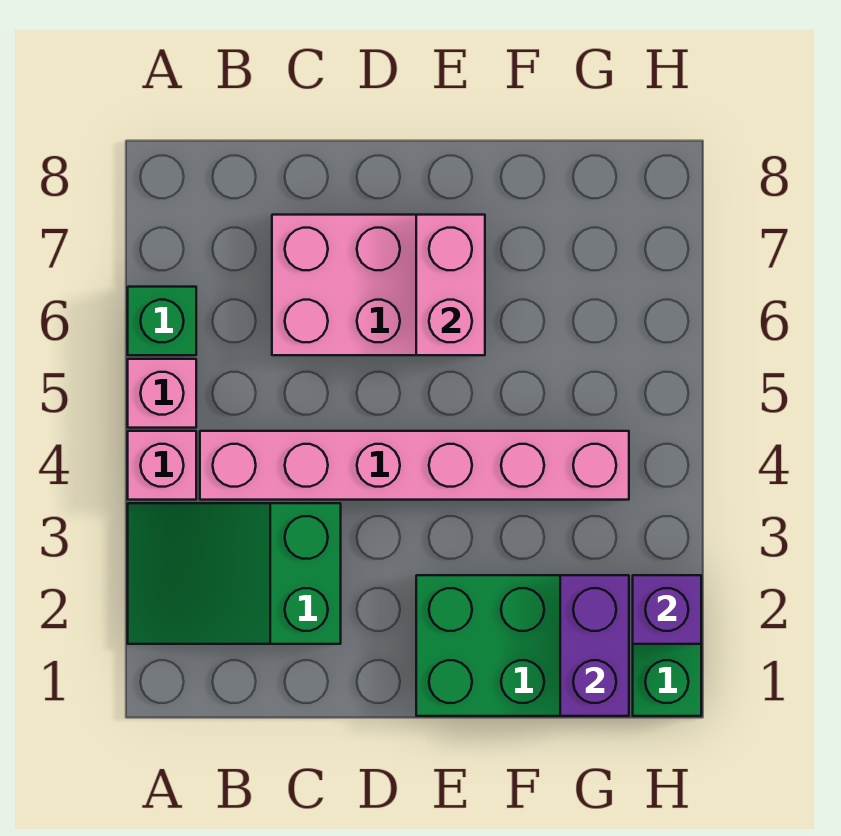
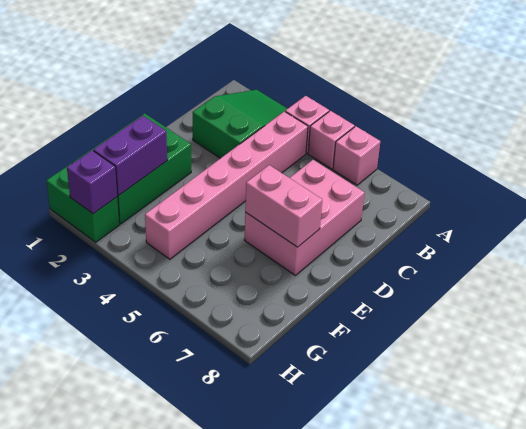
green 1x1 brick [128,287,196,355] -> pink 1x1 brick [333,126,380,185]
purple 1x2 brick [560,575,629,716] -> purple 1x2 brick turned to [93,116,167,195]

